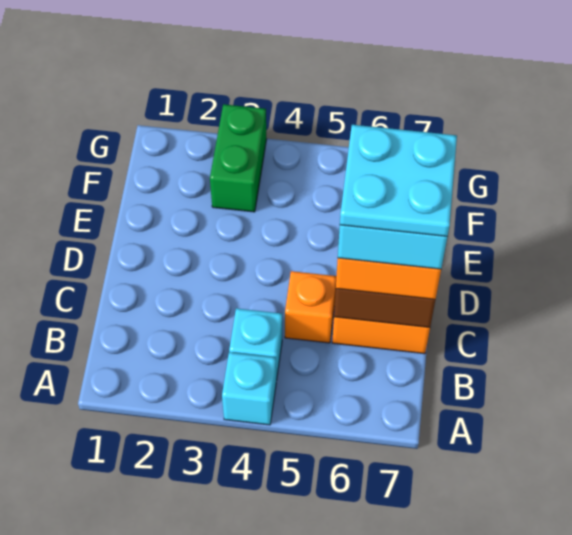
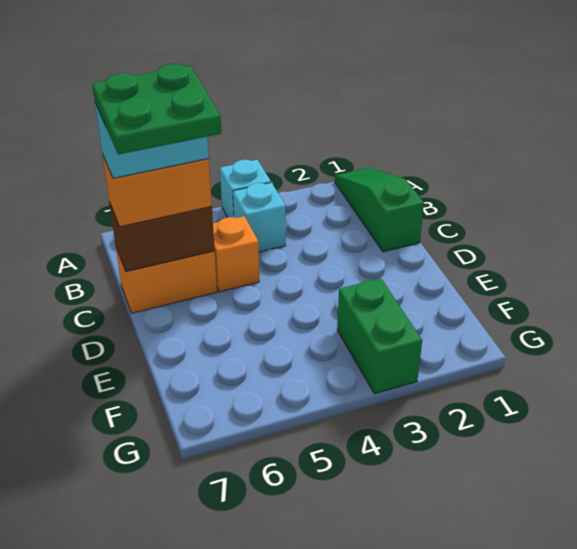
none -> green 1x3 slope [335,168,424,252]
cyan 2x2 plate [340,125,457,237] -> green 2x2 plate [92,64,221,155]

